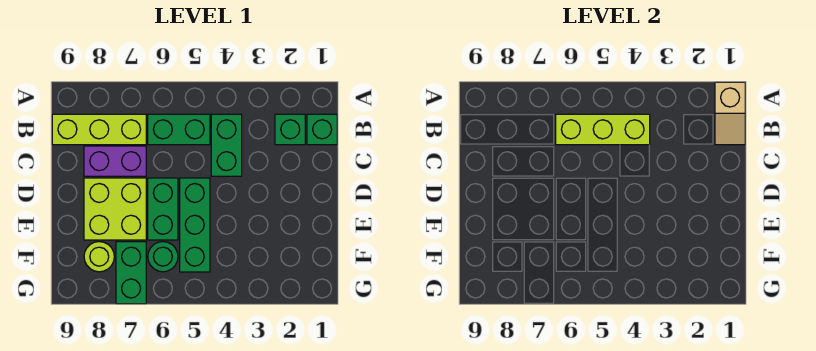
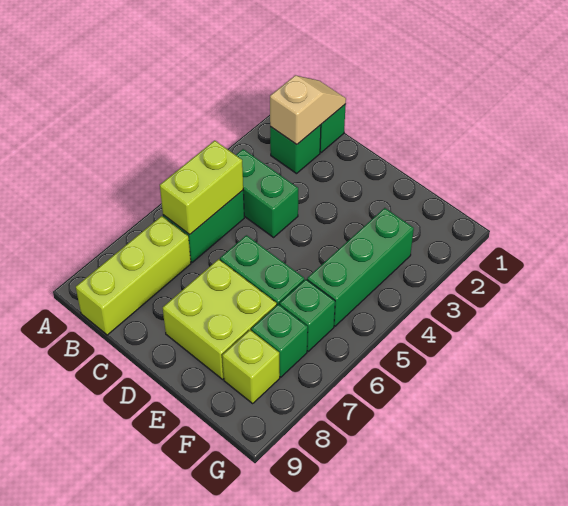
tan 1x2 slope [715,82,745,145] -> tan 1x2 slope turned to [270,75,346,145]
lime 1x3 brick [556,114,650,145] -> lime 1x2 brick [160,141,243,235]
purple 1x2 brick [84,146,146,176] -> none
green 1x3 brick [180,178,210,272] -> green 1x3 brick turned to [307,208,414,326]
green 1x1 round brick [148,242,178,272] -> green 1x1 brick [280,279,335,351]
green 1x2 brick [116,242,146,304] -> green 1x1 brick [251,304,308,377]
lime 1x1 round brick [84,242,114,272] -> lime 1x1 brick [222,330,280,403]

